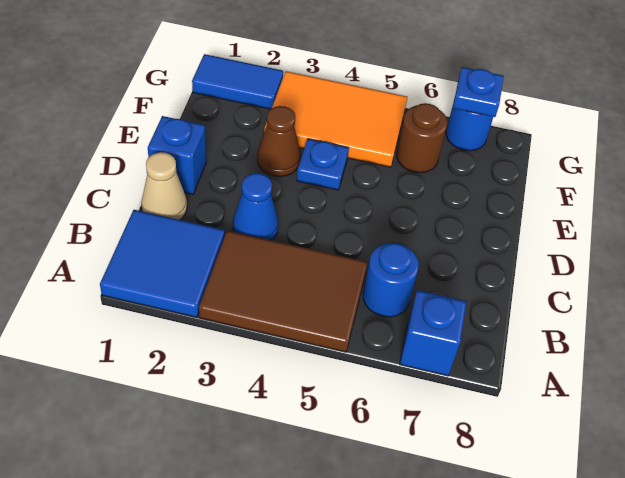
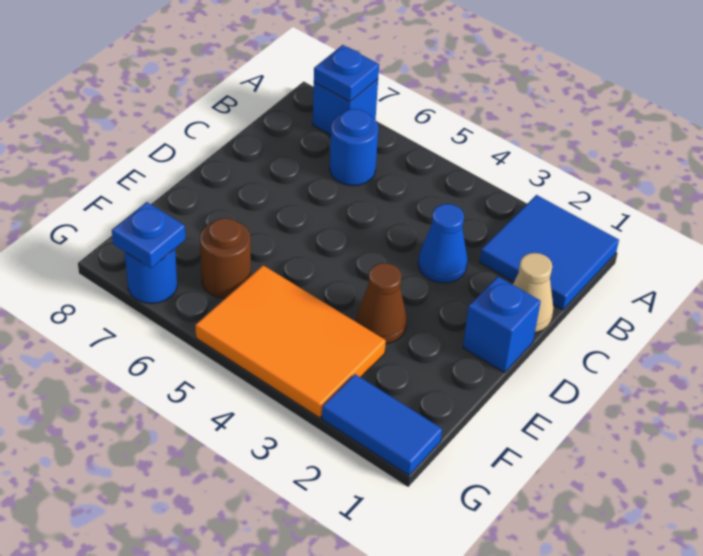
brown 2x3 tile [199,231,368,352] -> none
blue 1x1 plate [297,139,349,190] -> blue 1x1 plate moved to [314,45,379,102]

